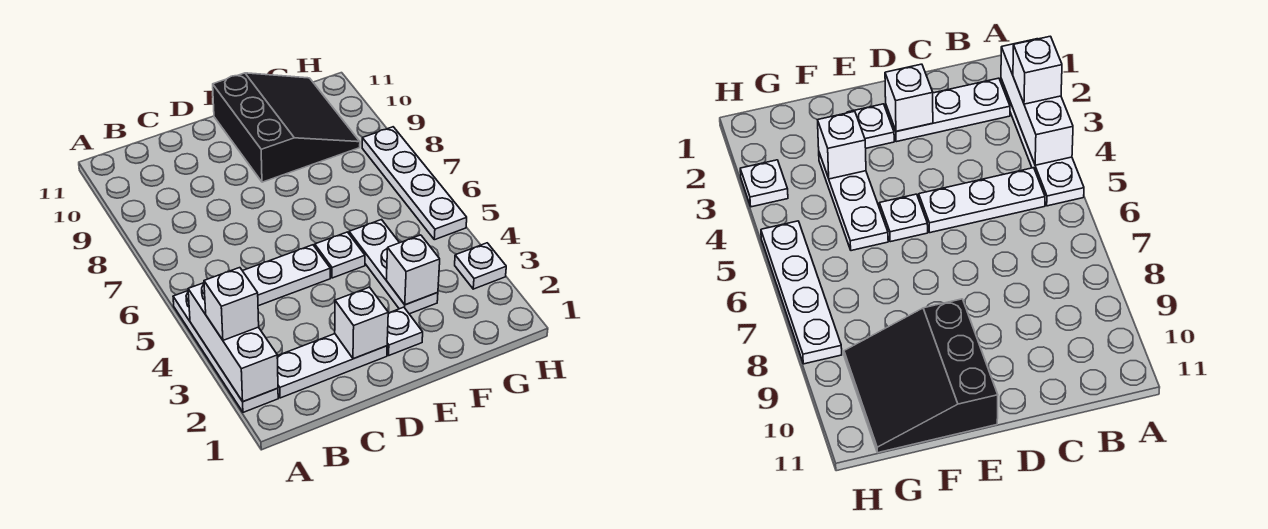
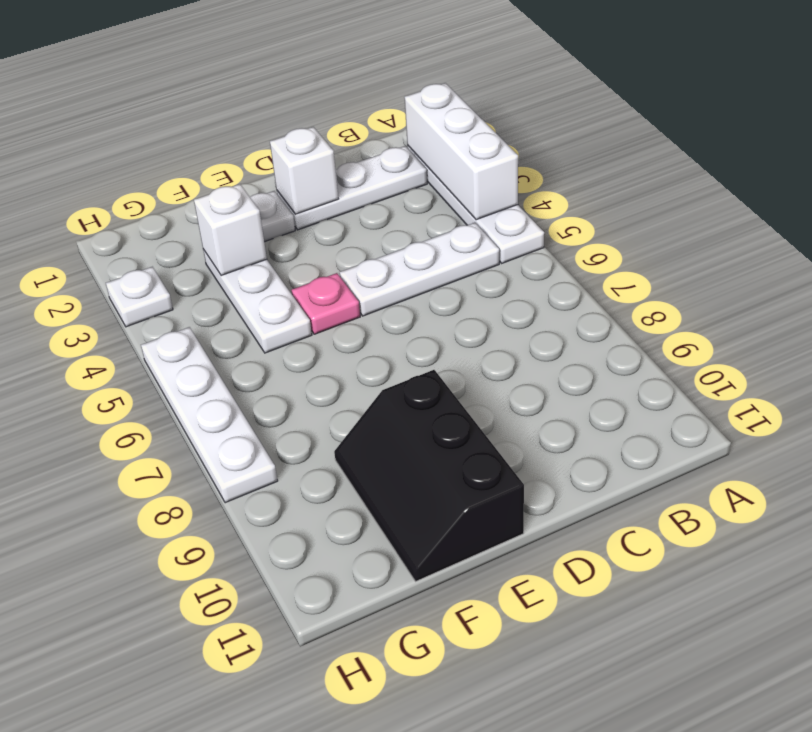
white 1x1 brick [204,268,259,340] -> none
white 1x1 plate [315,232,365,278] -> pink 1x1 plate [291,273,360,334]
black 3x3 slope [213,73,360,182] -> black 2x3 slope [334,370,524,581]

